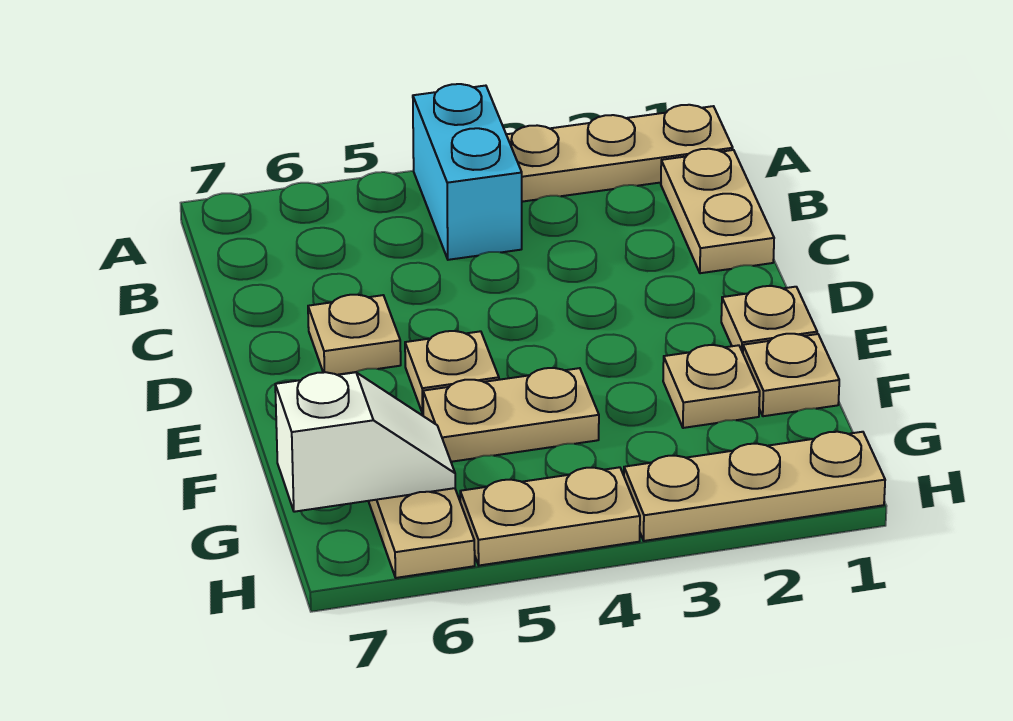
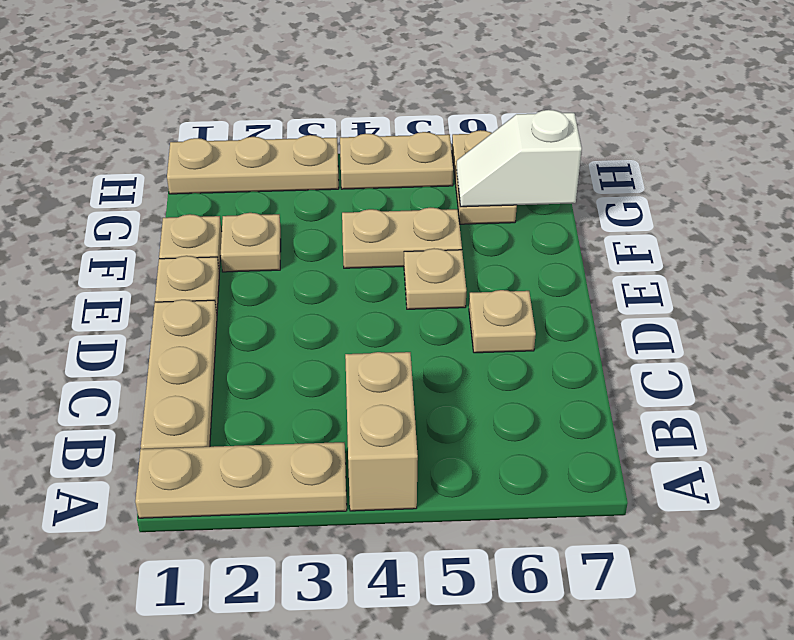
cyan 1x2 brick [413,84,522,260] -> tan 1x2 brick [345,352,418,511]
tan 1x2 plate [661,149,774,273] -> tan 1x3 plate [141,300,217,449]

